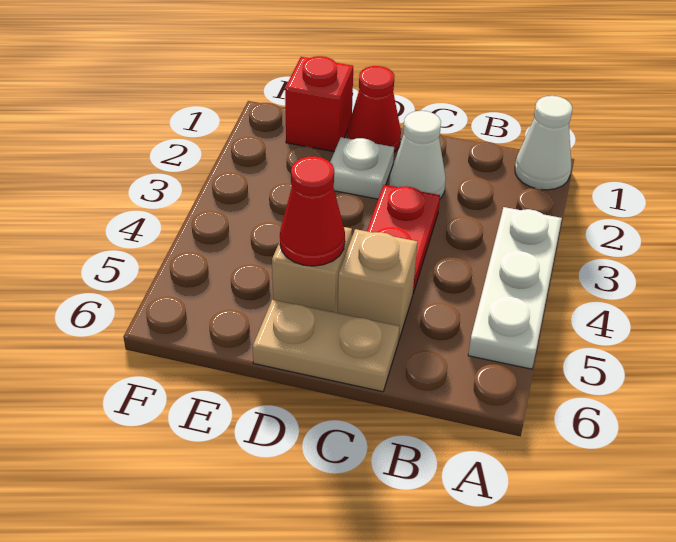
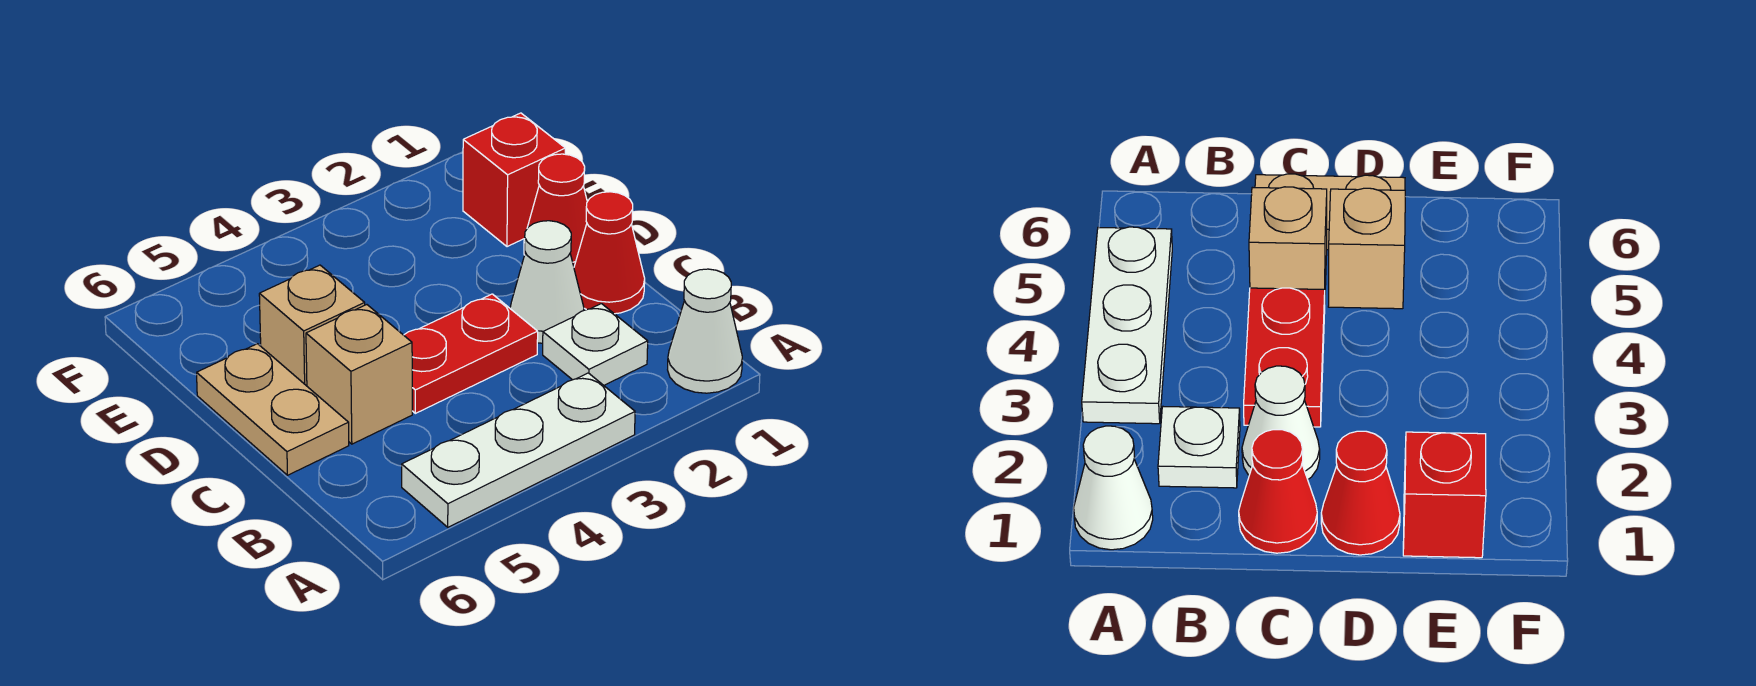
white 1x1 plate [330,137,394,199] -> white 1x1 plate moved to [543,304,648,385]
red 1x1 cone [280,156,345,266] -> red 1x1 cone moved to [574,192,645,314]

